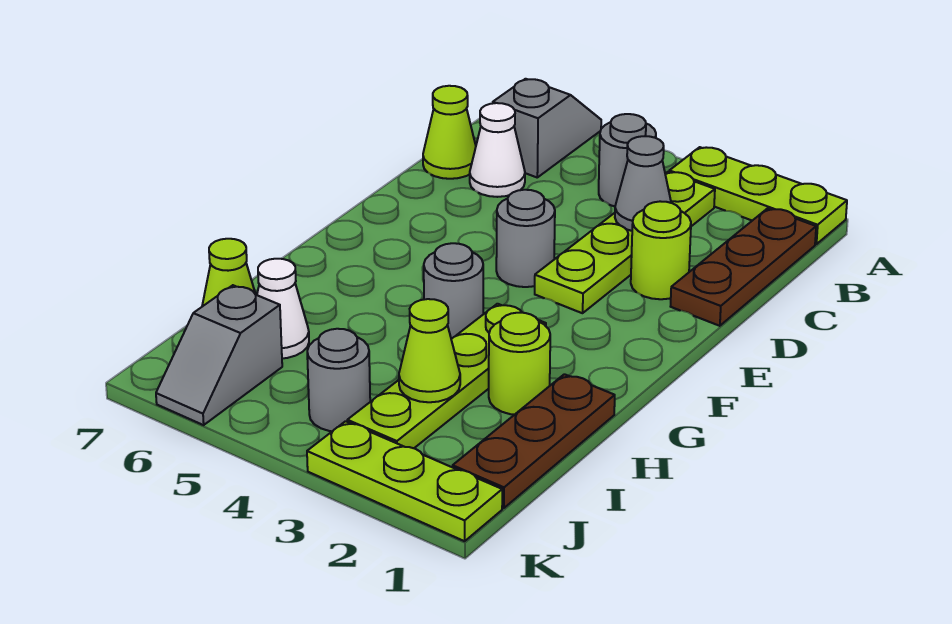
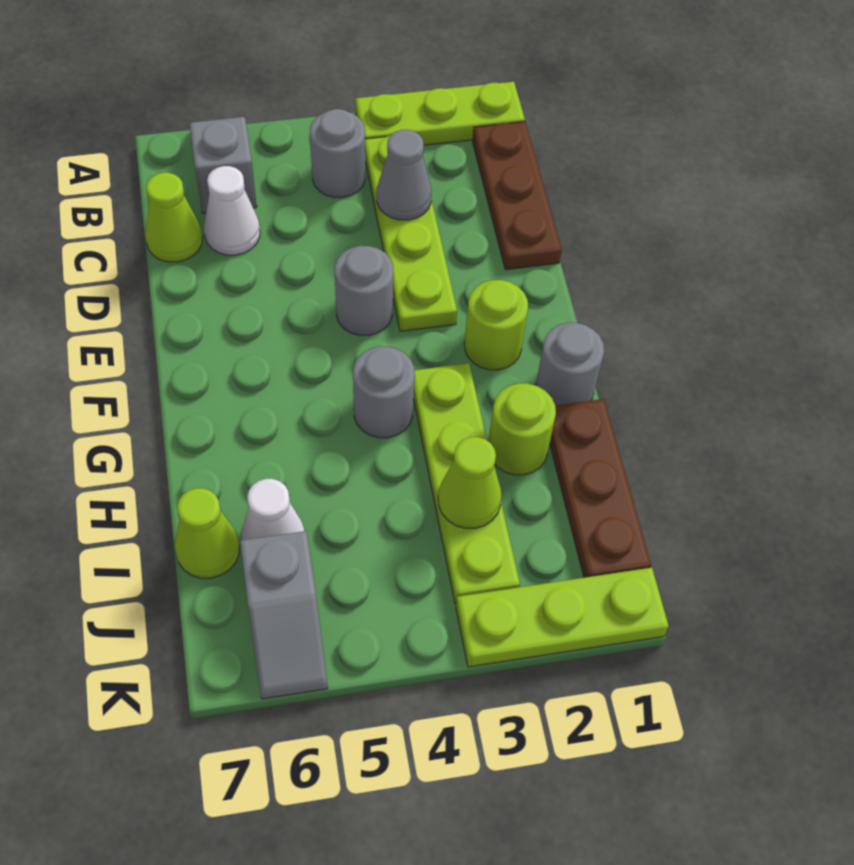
lime 1x1 round brick [631,201,691,299] -> lime 1x1 round brick moved to [464,280,528,370]
grey 1x1 round brick [307,329,370,431] -> grey 1x1 round brick moved to [536,323,604,405]

